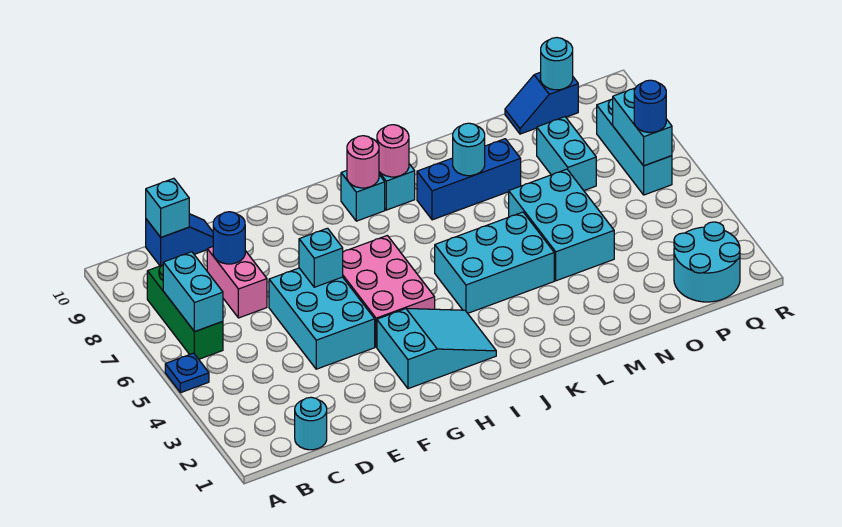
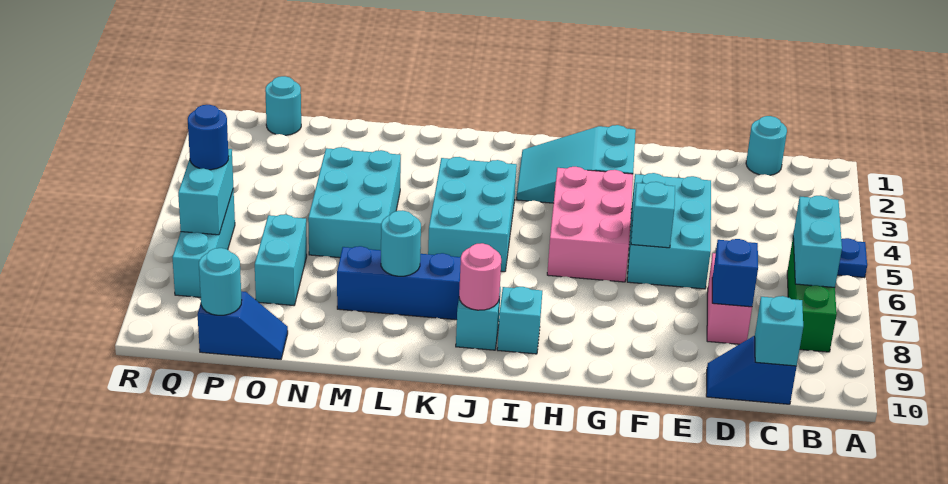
blue 1x1 round brick [213,212,245,264] -> blue 1x1 brick [712,239,758,307]
pink 1x1 round brick [347,136,379,188] -> none
cyan 2x3 brick [435,212,554,313] -> cyan 2x3 brick turned to [428,157,517,272]
cyan 2x2 round brick [674,222,740,302] -> cyan 1x1 round brick [265,76,301,135]

